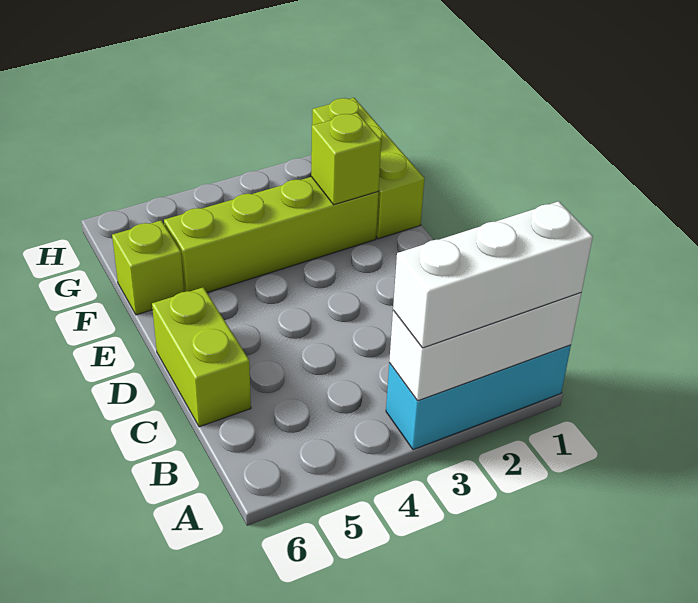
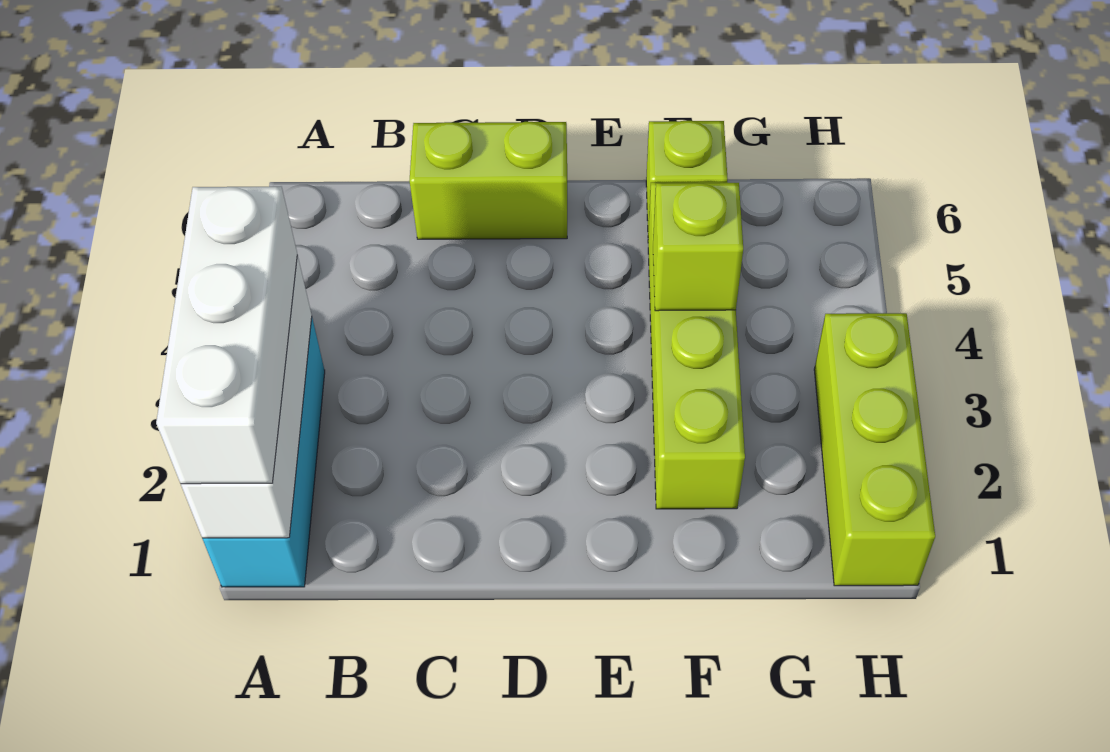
lime 1x3 brick [312,98,425,239] -> lime 1x3 brick turned to [814,313,935,586]
lime 1x1 brick [311,113,381,205] -> lime 1x1 brick moved to [653,183,743,311]

